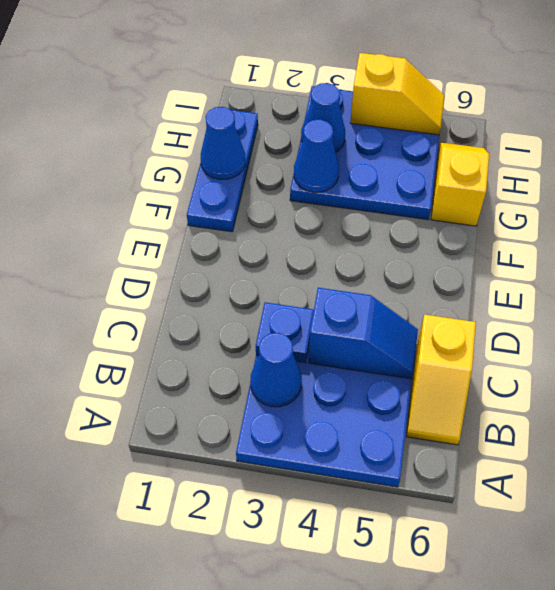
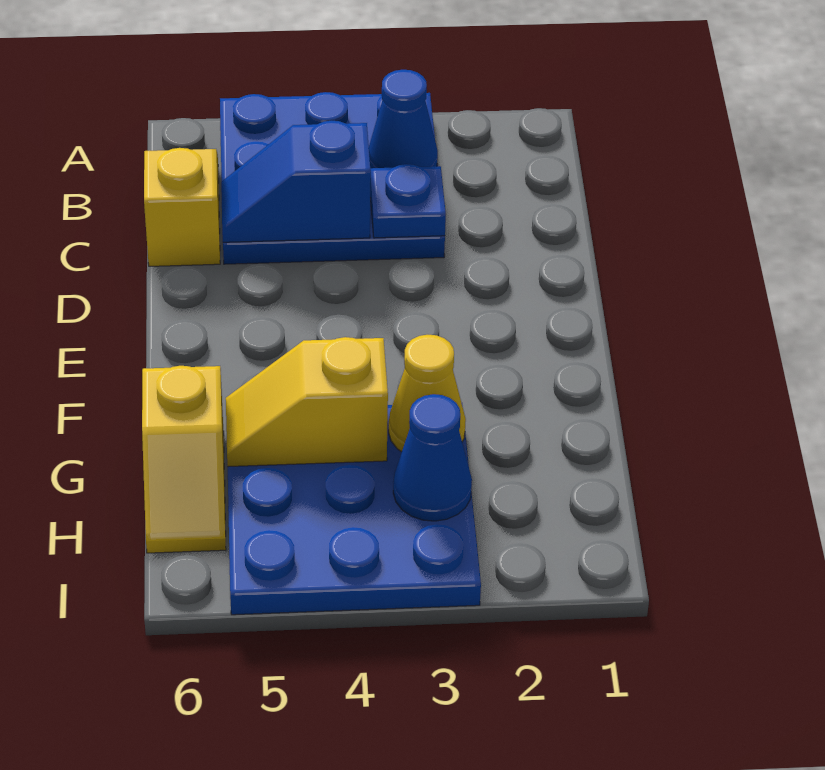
blue 1x3 plate [187,110,258,232] -> none
blue 1x1 cone [201,107,245,179] -> none
blue 1x1 cone [294,119,339,192] -> yellow 1x1 cone [389,335,466,452]
yellow 1x2 slope [350,53,444,135] -> yellow 1x2 slope moved to [226,337,388,467]

